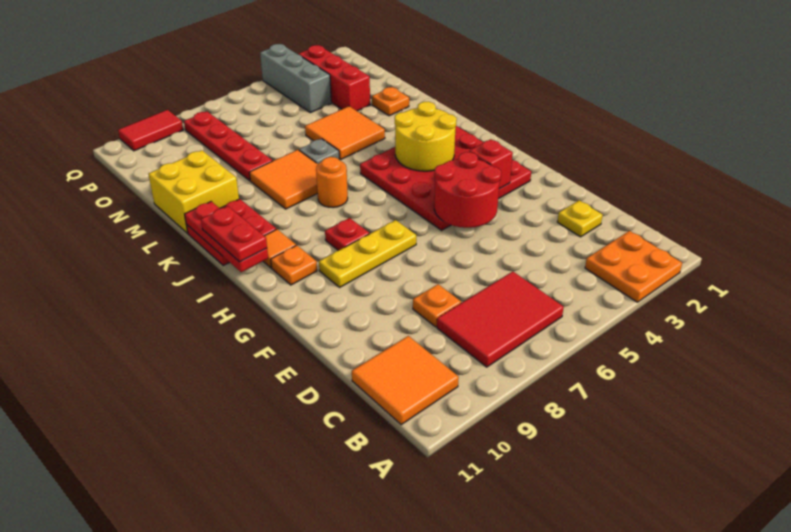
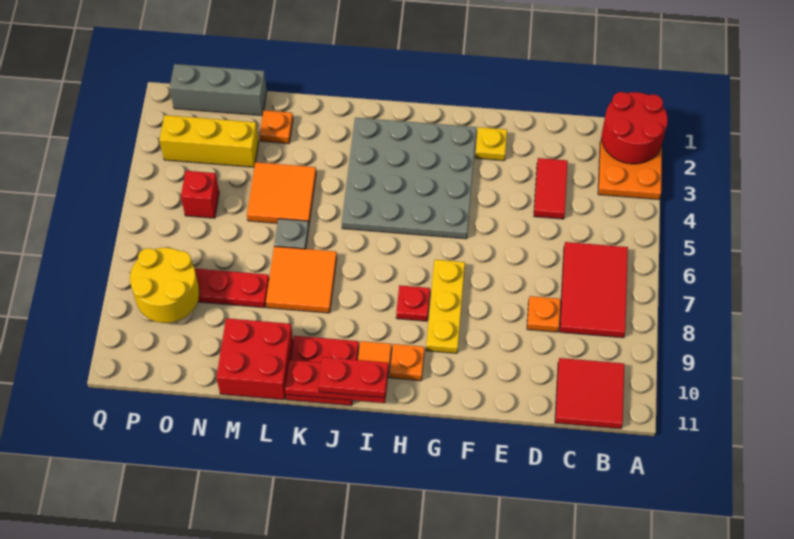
orange 2x2 tile [352,336,459,425] -> red 2x2 tile [555,358,624,429]
yellow 1x1 plate [557,200,603,237] -> yellow 1x1 plate moved to [475,127,507,161]
red 2x2 round brick [434,152,501,228] -> red 2x2 round brick moved to [602,92,668,164]
red 4x4 plate [360,126,531,230] -> grey 4x4 plate [342,118,476,239]
red 1x1 brick [469,139,513,189] -> red 1x1 brick moved to [181,171,219,218]
yellow 2x2 round brick [395,102,457,171] -> yellow 2x2 round brick moved to [130,248,200,323]
orange 1x1 round brick [316,157,348,208] -> none
yellow 2x2 brick [148,150,239,233] -> red 2x2 brick [216,318,293,400]
red 1x3 brick [298,45,370,111] -> yellow 1x3 brick [159,115,259,167]
grey 1x3 brick [260,44,331,113] -> grey 1x3 brick moved to [170,64,267,116]
red 1x2 tile [118,110,183,151] -> red 1x2 tile moved to [534,158,568,219]

